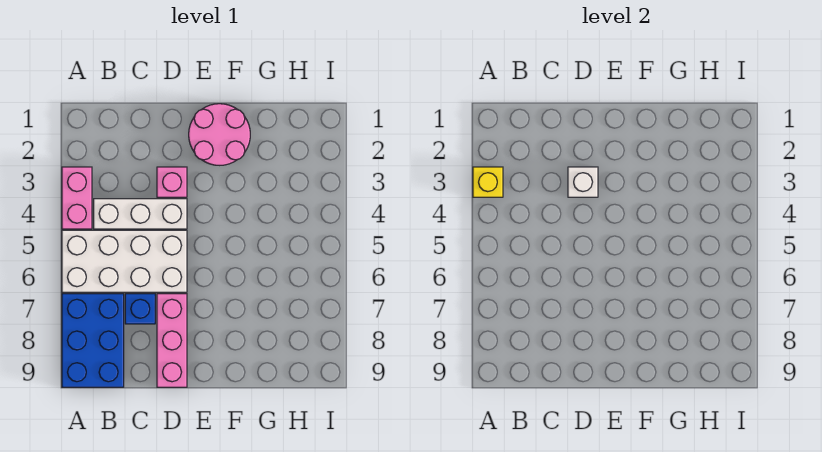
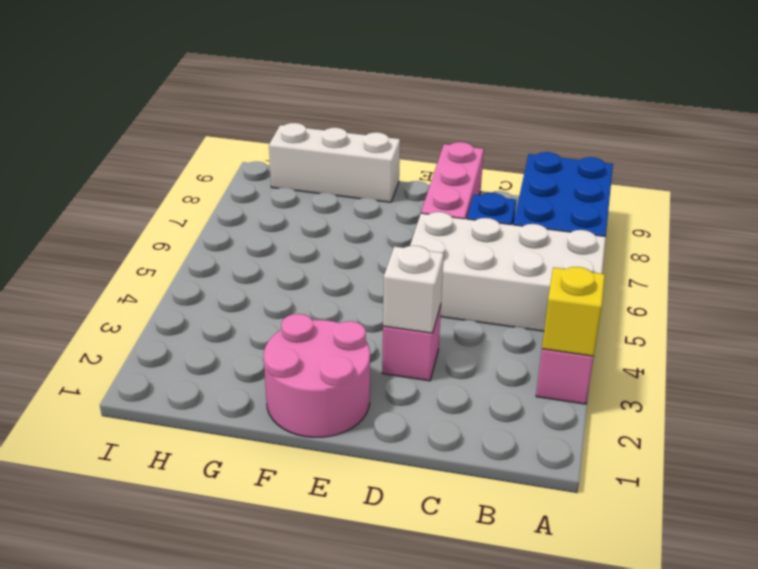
white 1x3 brick [94,199,187,229] -> white 1x3 brick moved to [269,123,400,202]

